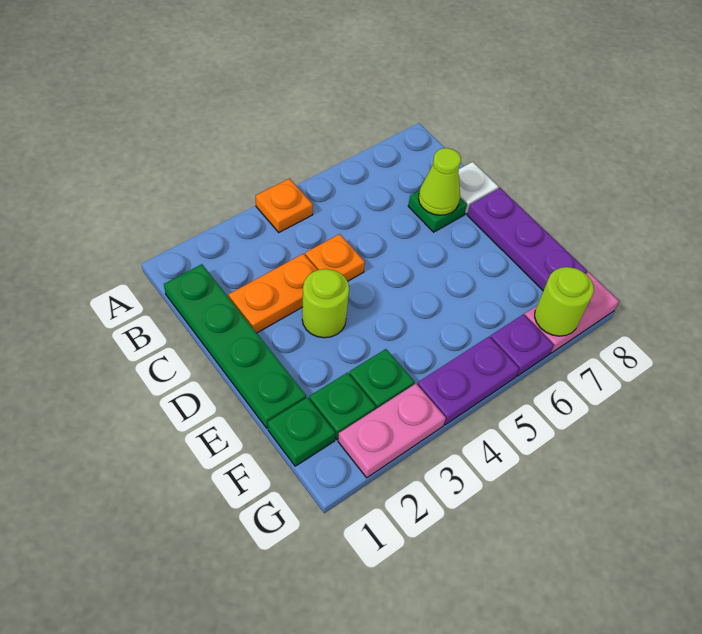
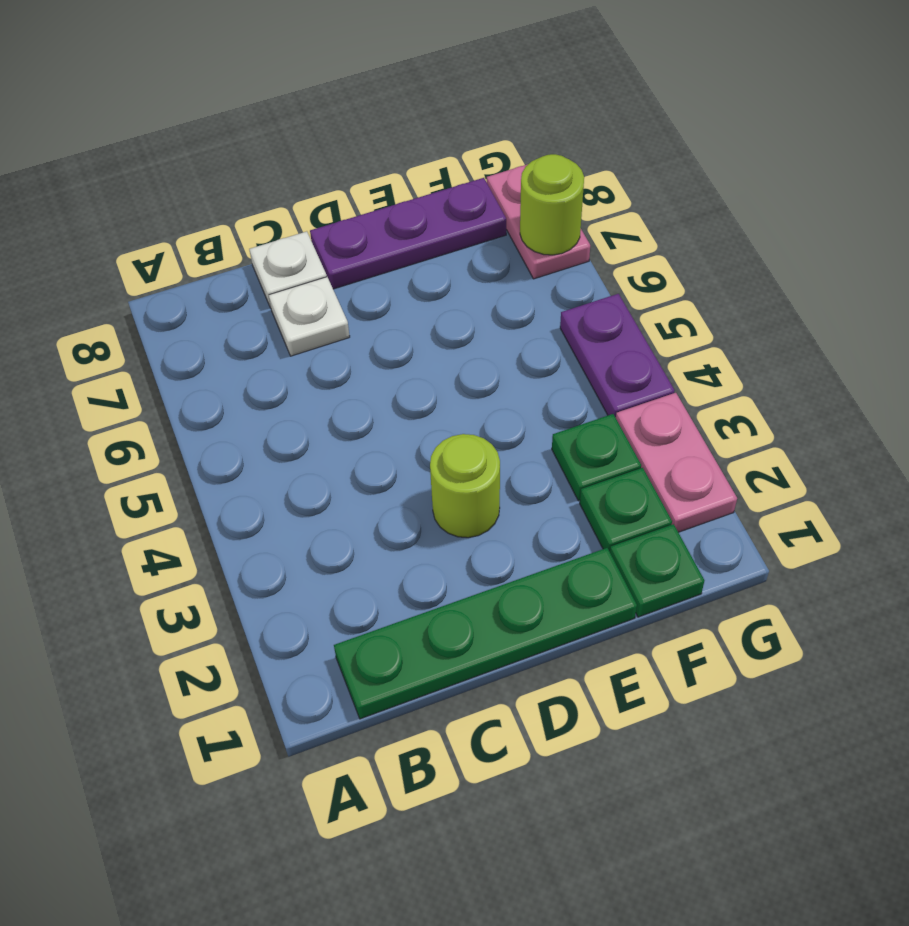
orange 1x1 plate [256,179,313,232] -> none
orange 1x2 plate [229,254,317,333] -> none
orange 1x1 plate [305,234,365,281] -> none
green 1x1 plate [408,191,467,232] -> white 1x1 plate [269,277,350,356]
lime 1x1 cone [418,148,461,215] -> none
purple 1x1 plate [490,314,554,376] -> none

